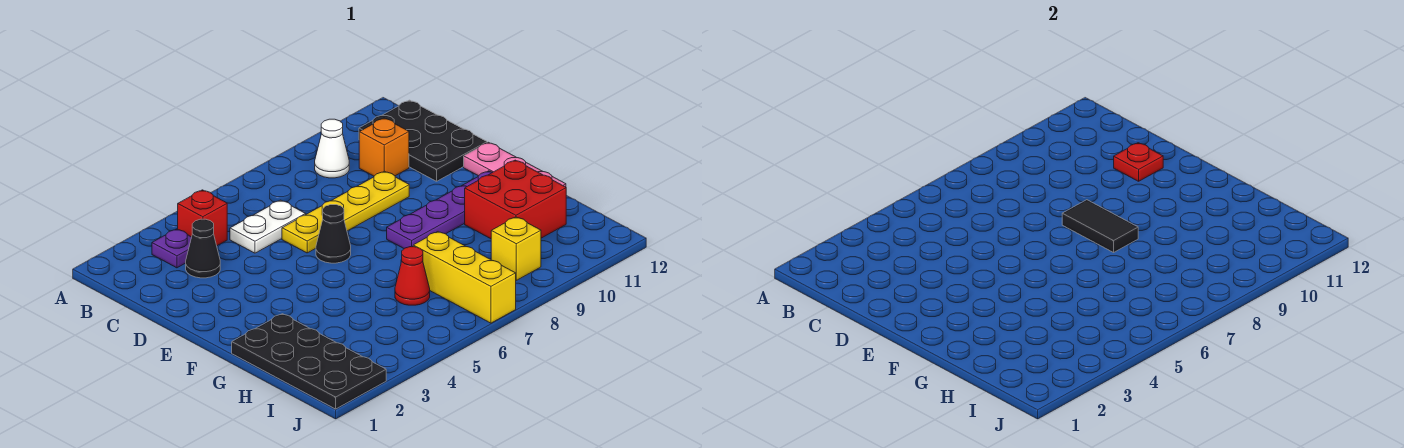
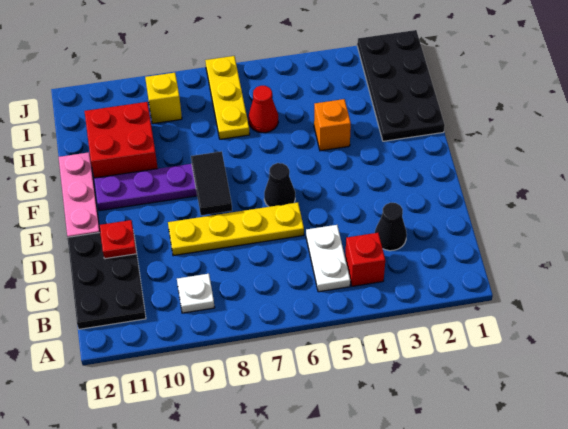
purple 1x1 plate [152,229,192,268] -> none
white 1x1 cone [315,119,349,178] -> white 1x1 plate [177,274,215,313]
white 1x2 plate [230,200,306,253] -> white 1x2 plate turned to [306,225,350,292]
orange 1x1 brick [359,118,409,176] -> orange 1x1 brick moved to [314,99,351,151]
yellow 1x3 brick [413,232,516,323] -> yellow 1x3 plate [205,56,250,139]

